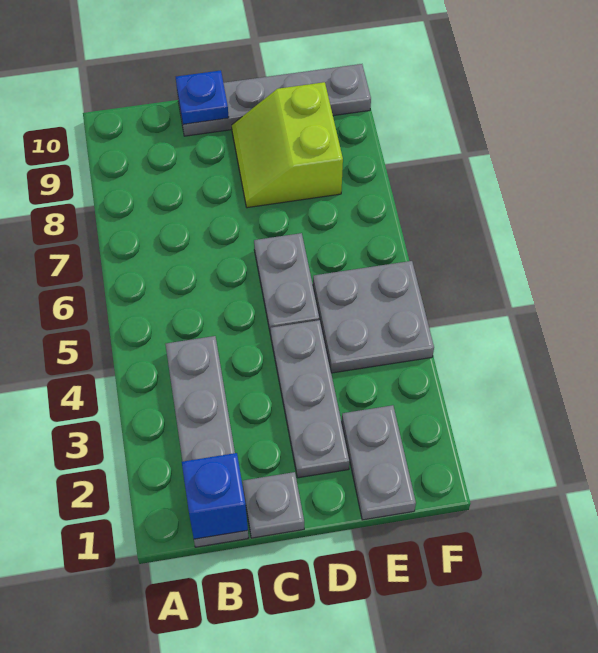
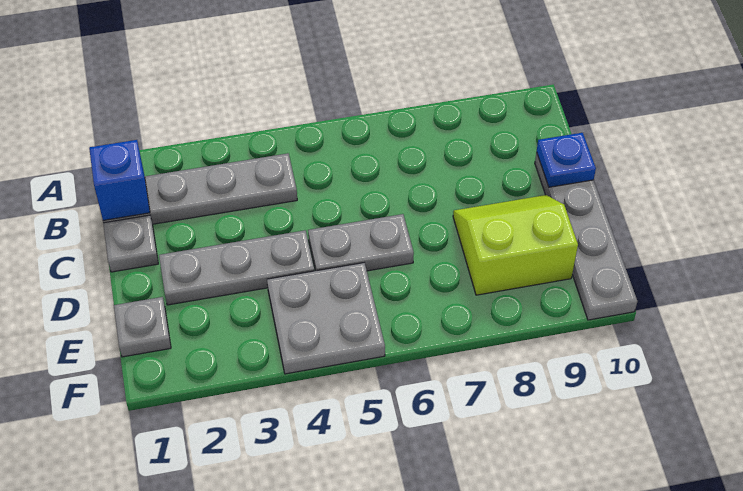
grey 1x2 plate [342,405,416,520] -> grey 1x1 plate [114,297,171,357]

